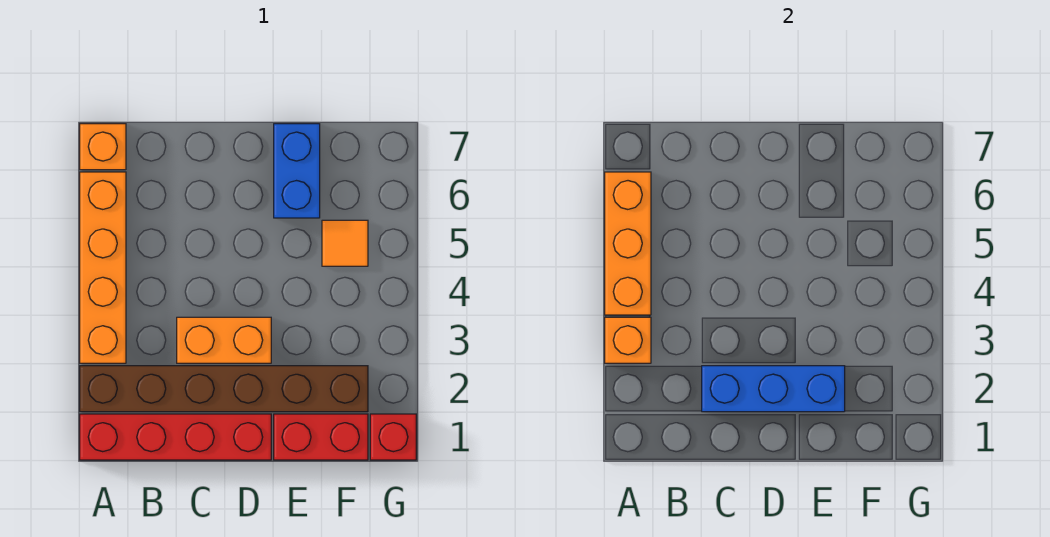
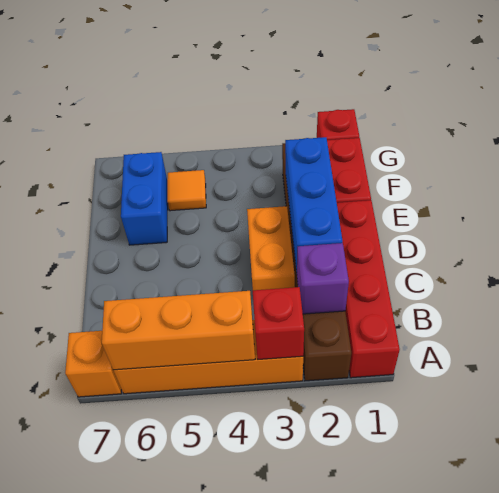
orange 1x1 brick [605,317,651,363] -> red 1x1 brick [253,287,304,360]
none -> purple 1x1 brick [297,243,349,314]
blue 1x2 brick [274,124,320,218] -> blue 1x2 brick turned to [121,152,168,245]

